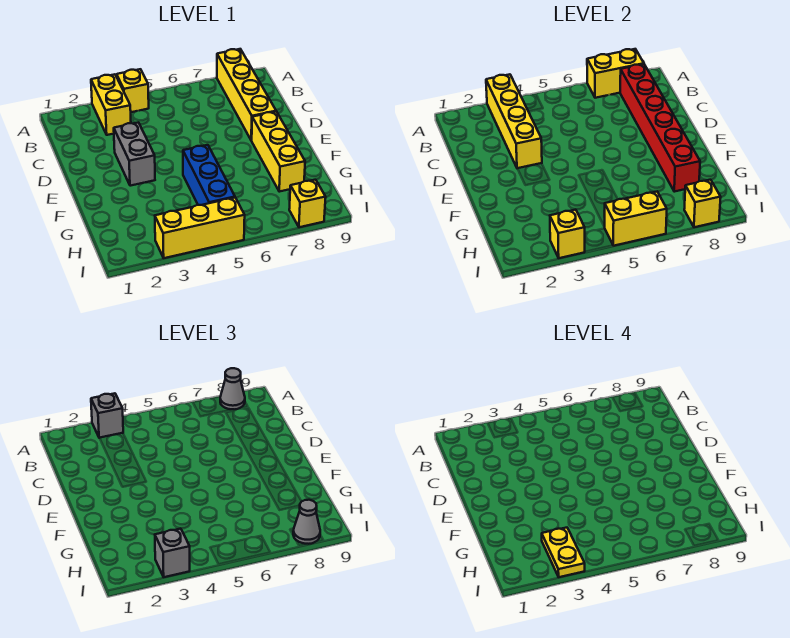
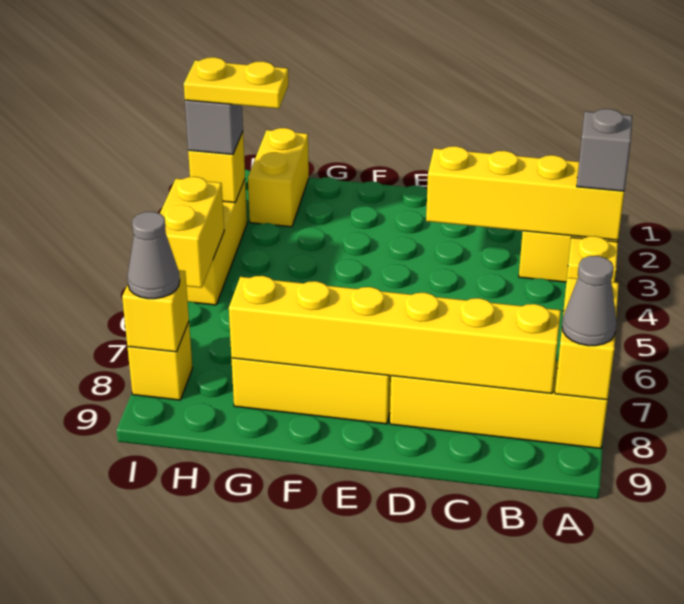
red 1x6 brick [620,64,700,192] -> yellow 1x6 brick [229,276,561,394]
grey 1x2 brick [114,123,155,186] -> none
blue 1x3 brick [183,145,235,205] -> none
none -> yellow 1x2 brick [248,128,309,227]

